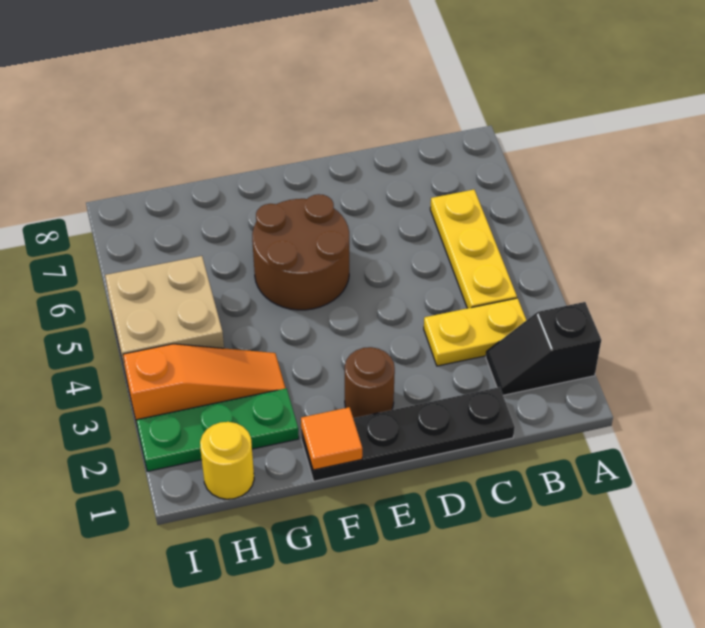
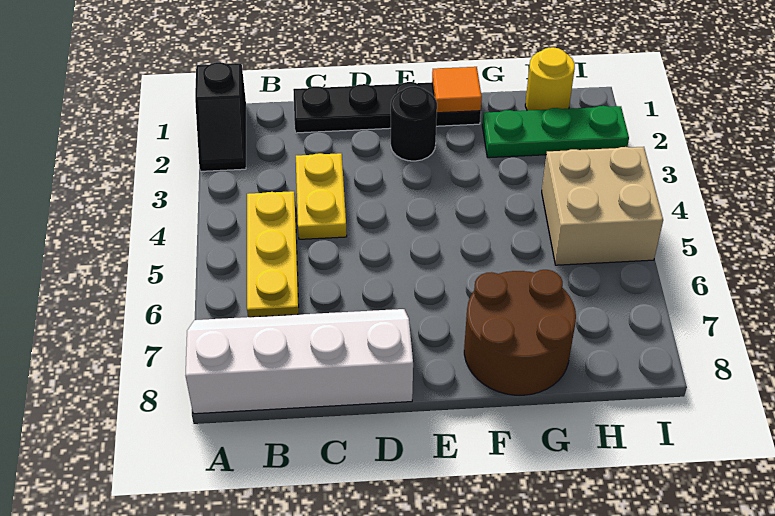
black 1x2 slope [486,302,601,395] -> black 1x2 slope turned to [195,62,246,171]
none -> white 2x4 slope [186,309,413,414]
yellow 1x2 plate [424,298,526,366] -> yellow 1x2 plate turned to [296,153,347,239]
brown 1x1 round brick [345,347,395,418] -> black 1x1 round brick [391,86,437,161]
brown 2x2 round brick [252,194,349,310] -> brown 2x2 round brick moved to [464,270,576,395]
orange 1x3 slope [123,344,286,424] -> none

